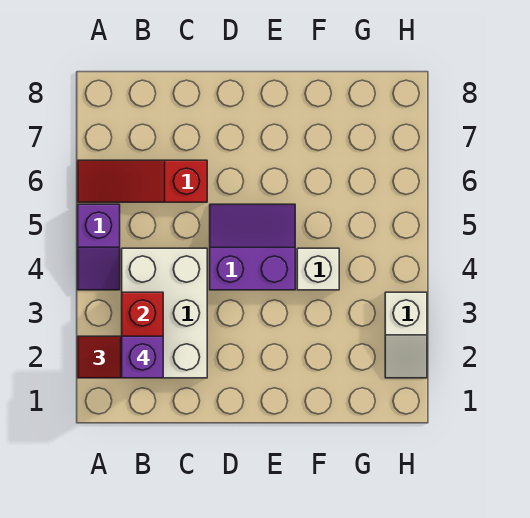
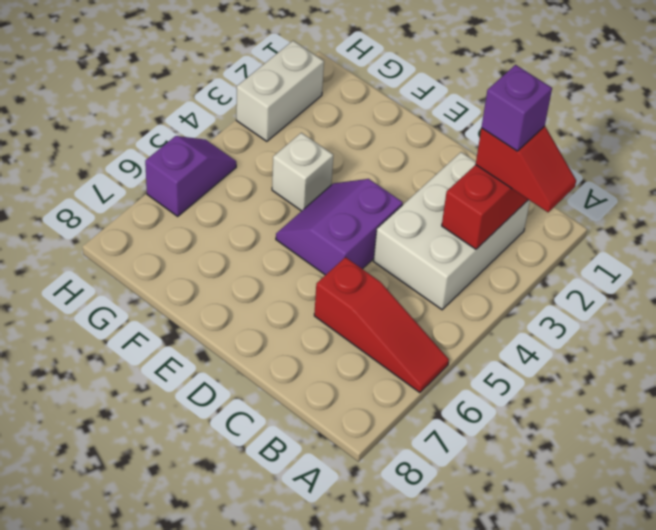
purple 1x2 slope [78,204,120,290] -> purple 1x2 slope moved to [145,136,236,216]
purple 2x2 slope [210,204,295,290] -> purple 2x2 slope turned to [276,179,403,275]
white 1x2 slope [385,292,427,378] -> white 1x2 brick [236,41,324,141]

